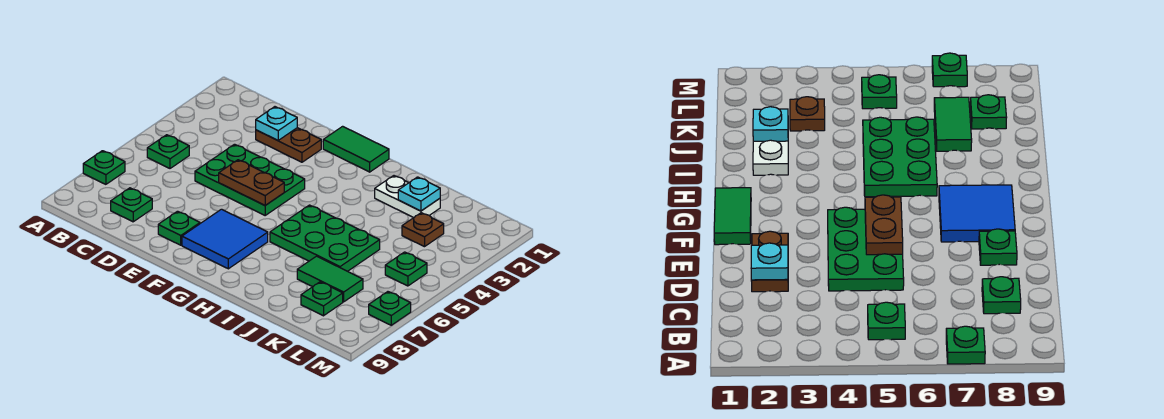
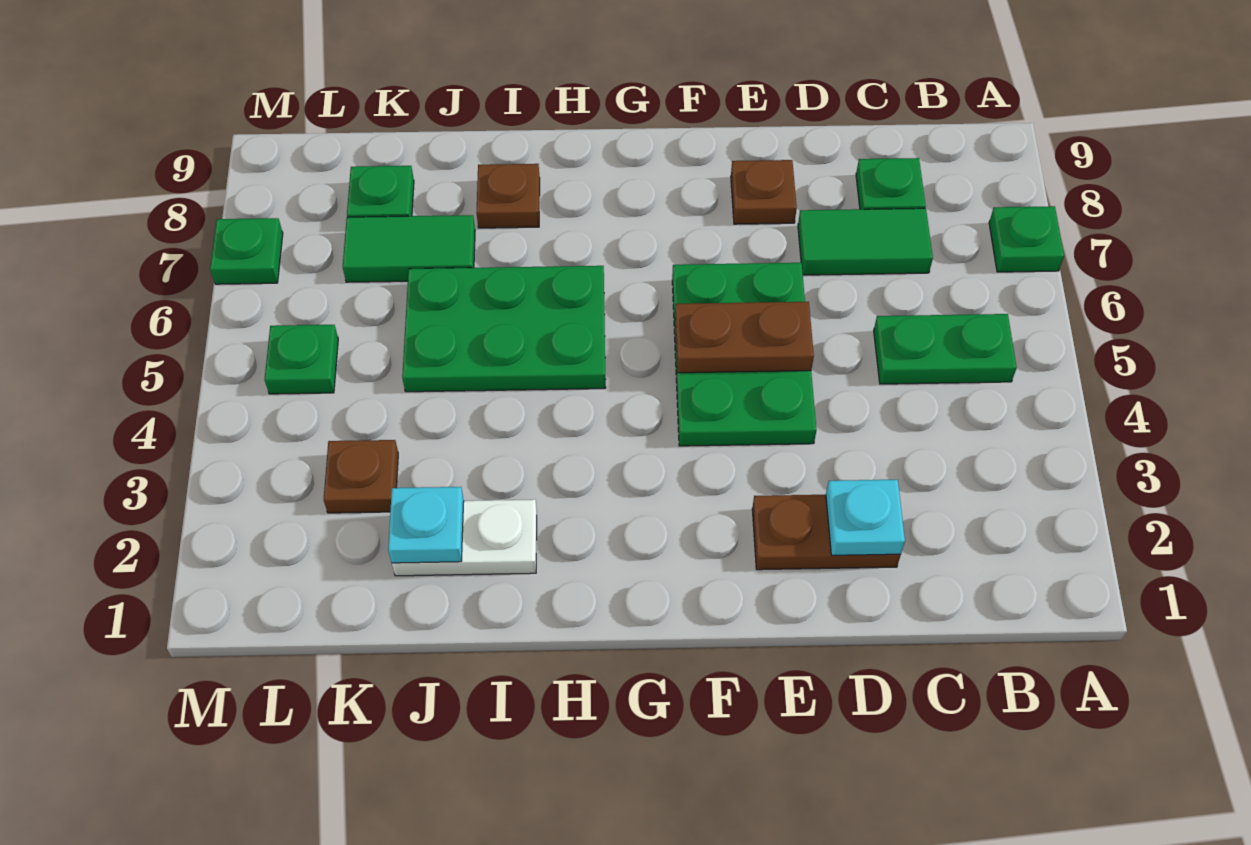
green 1x1 plate [147,135,189,168] -> green 1x2 plate [874,314,1017,384]
green 2x3 plate [195,144,305,215] -> green 2x3 plate turned to [672,263,817,446]
green 1x1 plate [158,211,200,245] -> brown 1x1 plate [731,160,797,224]
green 1x2 tile [323,126,389,172] -> green 1x2 tile moved to [798,208,933,275]
blue 2x2 tile [182,209,268,269] -> none
none -> brown 1x1 plate [477,164,540,228]

